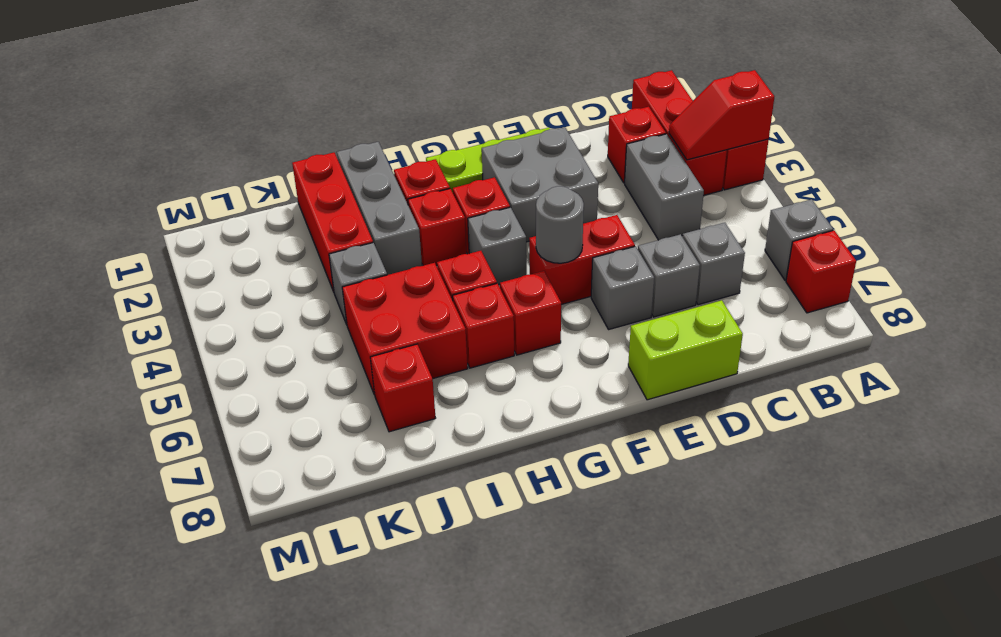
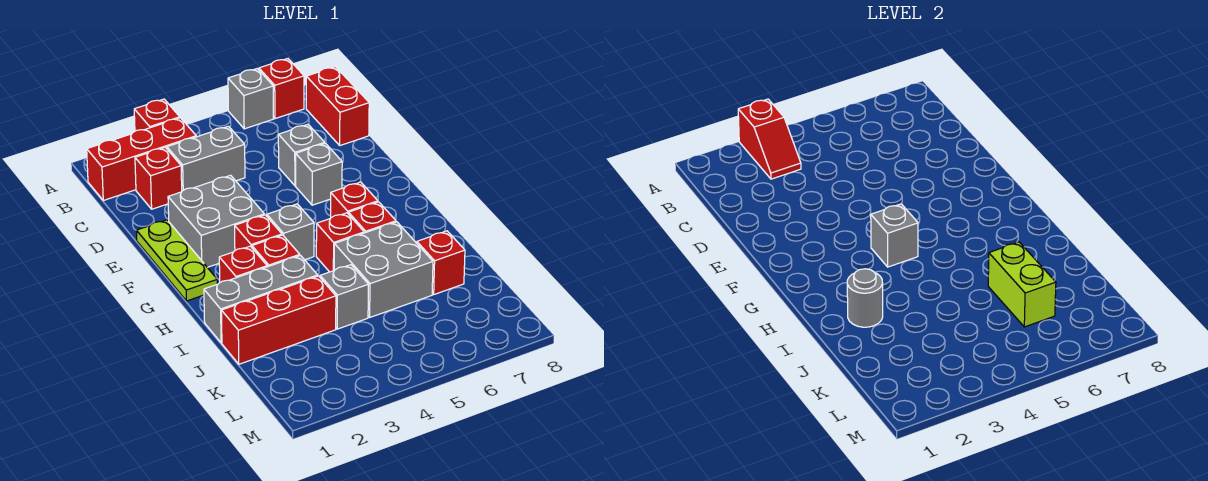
grey 1x1 brick [683,223,745,305] -> grey 1x1 brick moved to [871,204,918,267]
lime 1x2 brick [628,300,743,400] -> lime 1x2 brick moved to [988,242,1056,327]
red 1x2 brick [529,215,635,305] -> red 1x2 brick moved to [306,67,369,145]
grey 1x1 round brick [536,186,584,263] -> grey 1x1 round brick moved to [847,269,883,327]
red 2x2 brick [342,263,468,395] -> grey 2x2 brick [334,222,433,317]

